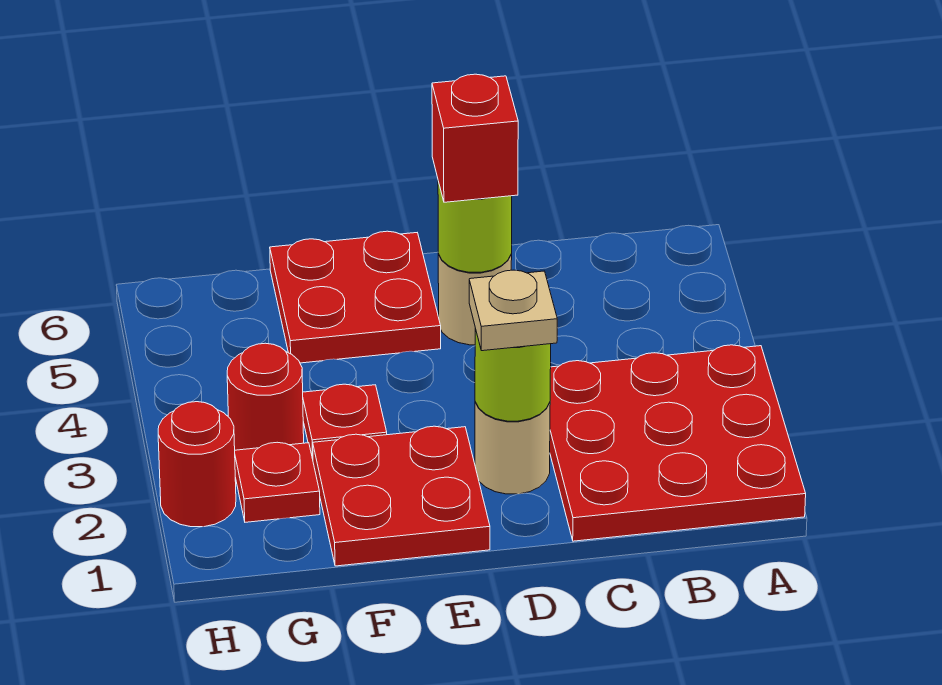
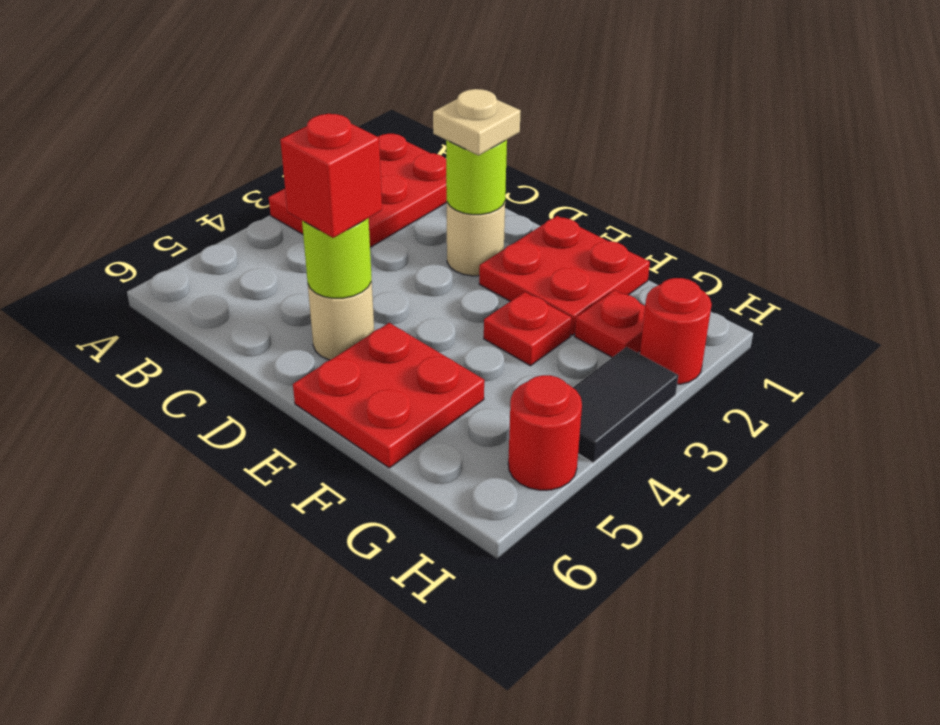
red 3x3 plate [550,345,806,541] -> red 2x3 plate [269,134,447,247]
red 1x1 round brick [227,343,304,450] -> red 1x1 round brick moved to [508,375,582,490]
none -> black 1x2 tile [573,347,678,463]

